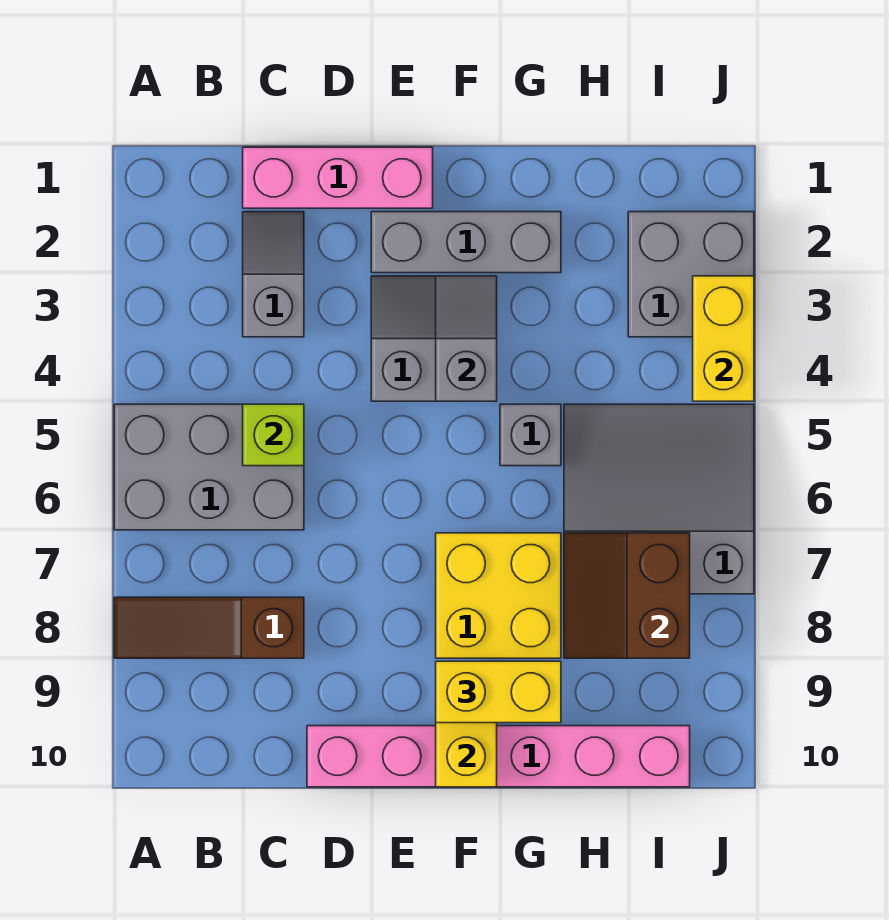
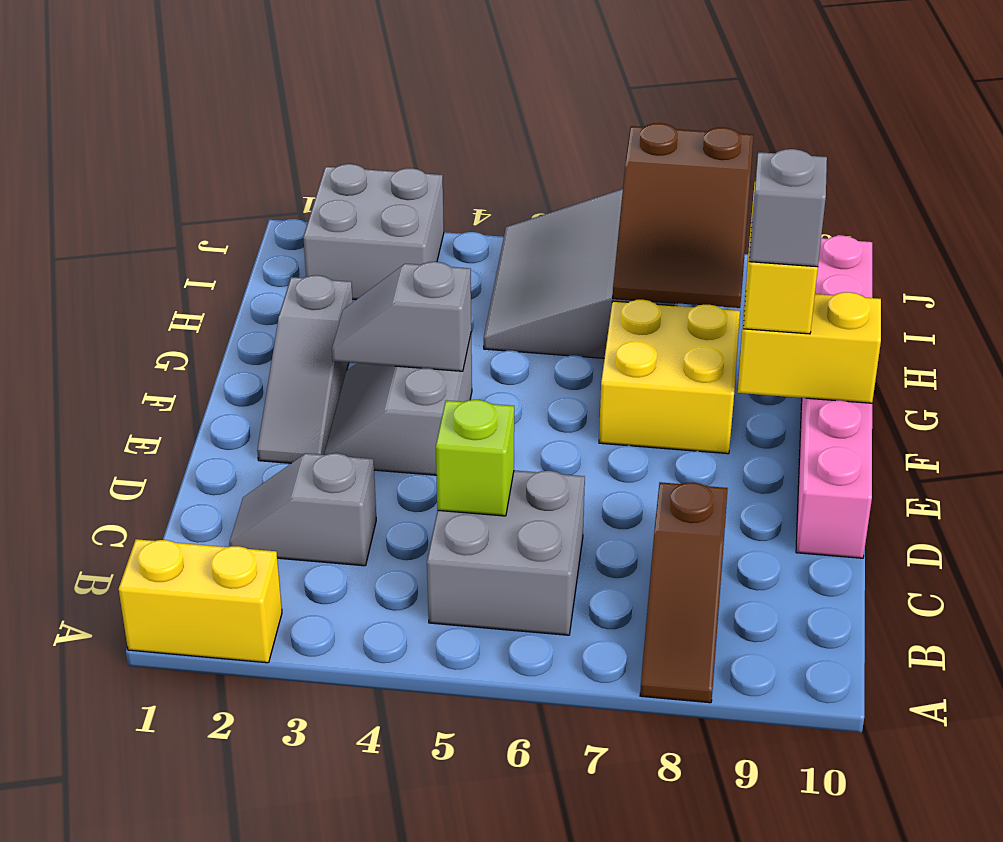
grey 2x3 brick [114,404,304,530] -> grey 2x2 brick [427,470,585,635]
pink 1x3 brick [243,147,433,208] -> none
grey 1x3 brick [371,212,561,273] -> grey 1x3 slope [257,275,353,463]
grey 1x1 brick [500,404,561,466] -> grey 1x1 brick moved to [749,149,827,267]
brown 2x2 slope [564,533,690,658] -> brown 2x3 slope [613,123,753,308]
yellow 1x2 brick [693,276,754,401] -> yellow 1x2 brick moved to [119,539,282,663]

